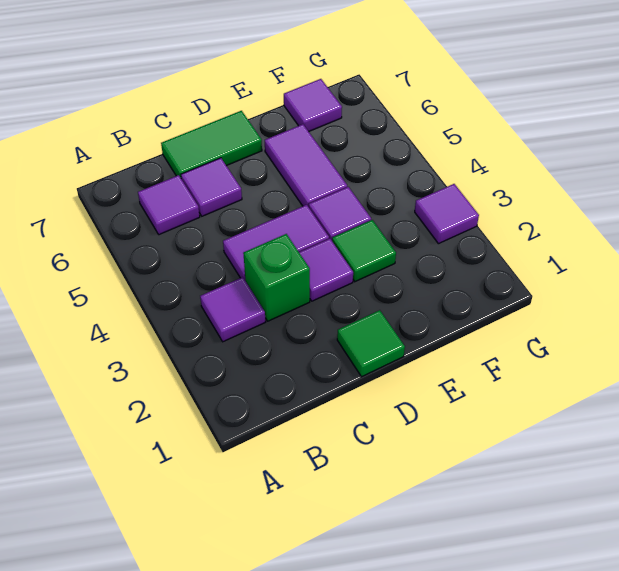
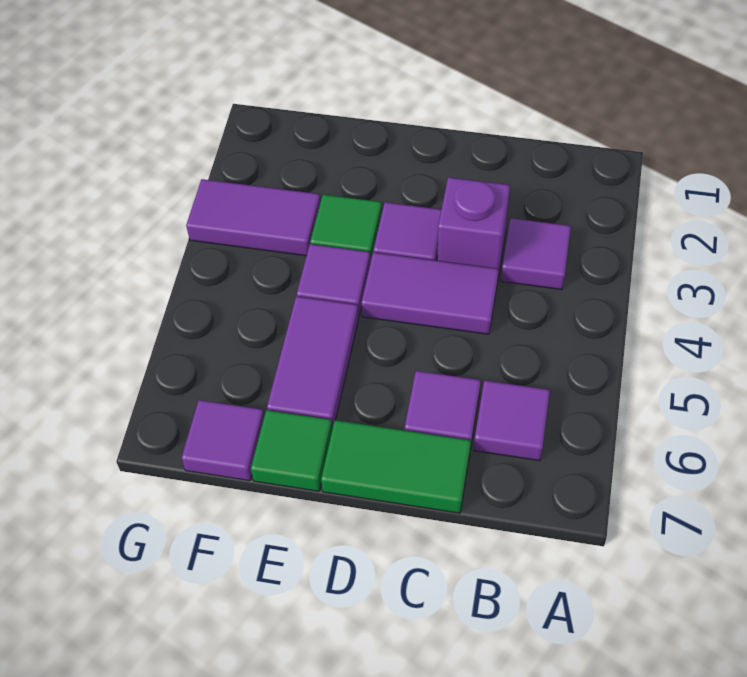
green 1x1 brick [243,234,310,321] -> purple 1x1 brick [438,177,510,277]
green 1x1 tile [337,310,405,377] -> green 1x1 tile moved to [251,410,332,491]
purple 1x1 tile [415,184,479,244] -> purple 1x2 tile [186,179,321,256]

